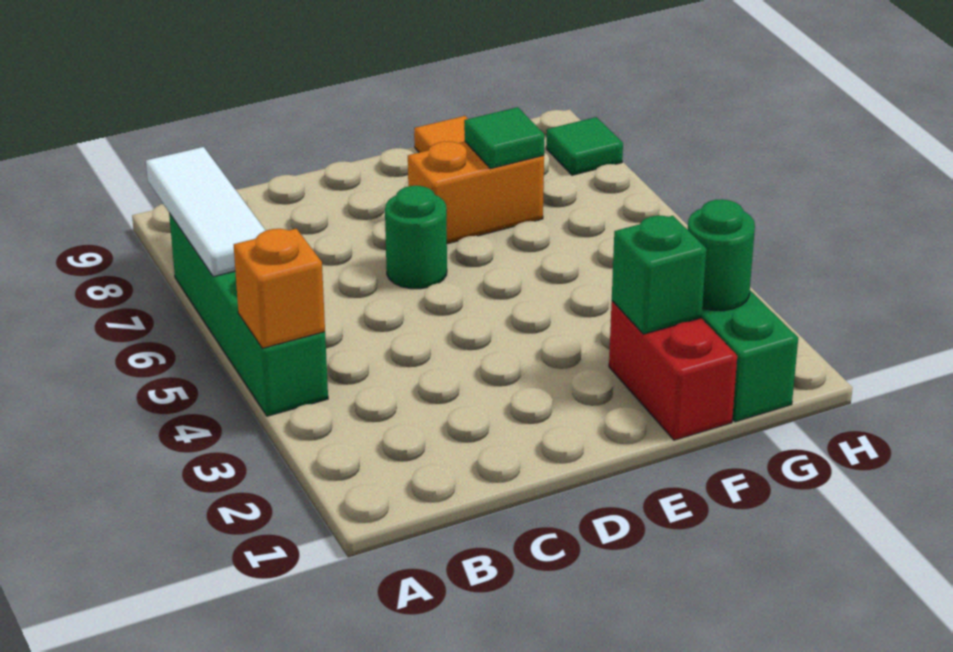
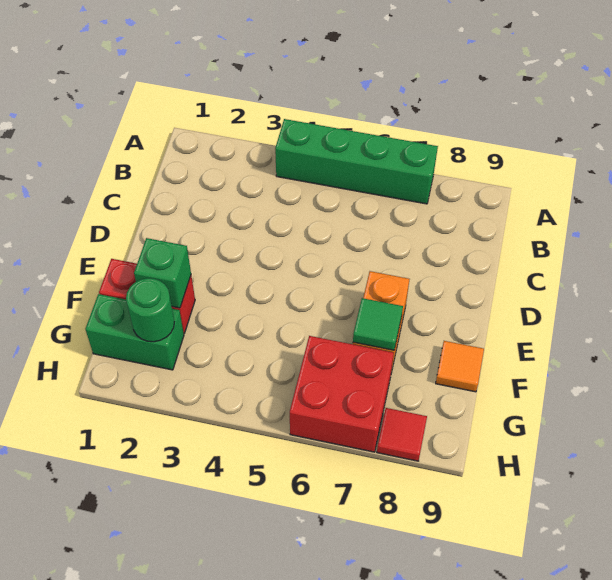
orange 1x1 brick [234,229,325,348] -> none
white 1x3 tile [146,147,266,277] -> none
green 1x1 round brick [385,186,447,289] -> none
none -> red 2x2 brick [290,336,394,452]
green 1x1 tile [546,117,623,175] -> red 1x1 tile [377,408,427,461]

